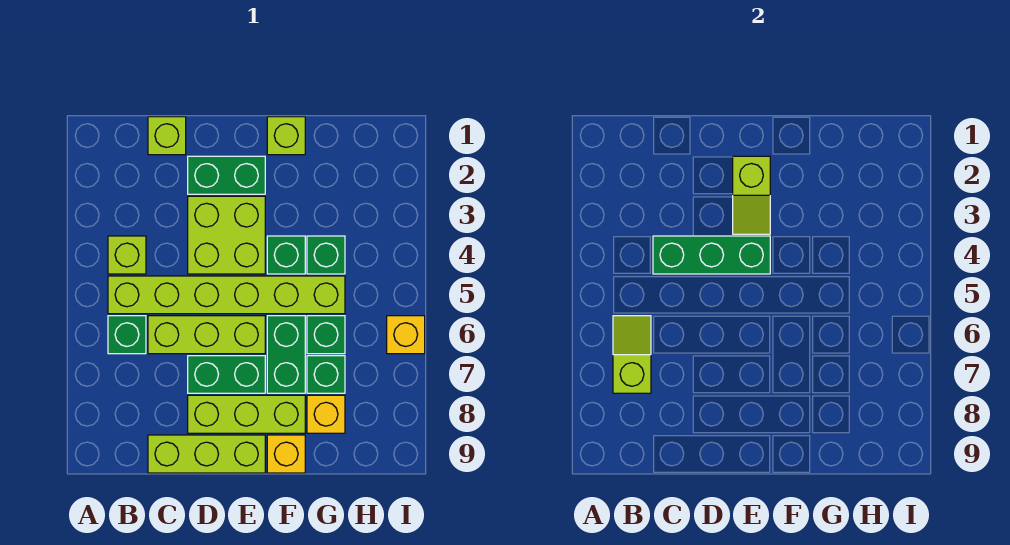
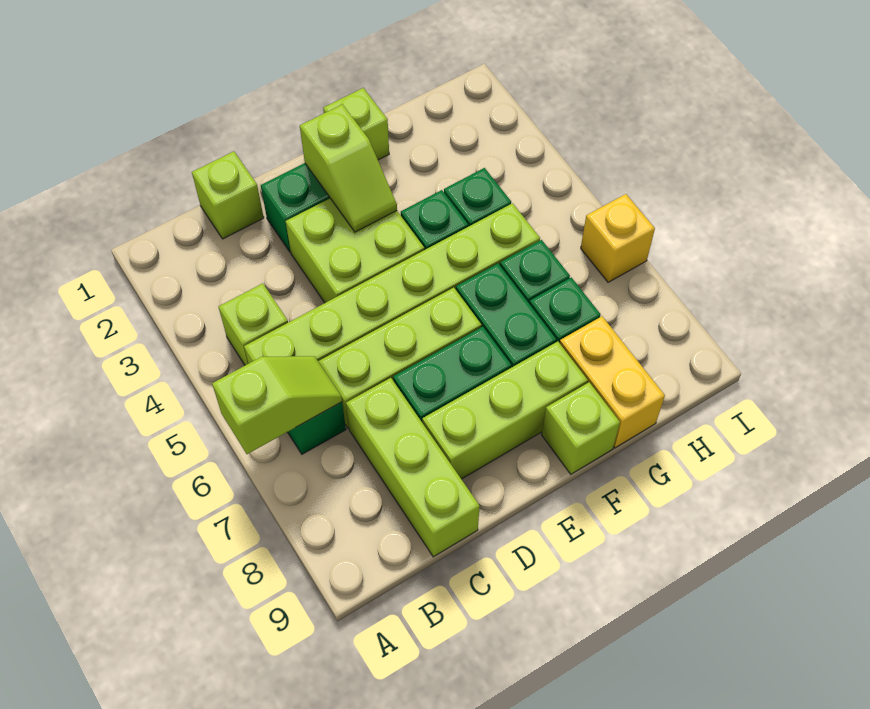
lime 1x2 slope [613,316,651,393] -> lime 1x2 slope turned to [212,356,342,454]
green 1x3 brick [653,236,770,274] -> none
lime 1x3 brick [148,435,265,473] -> lime 1x3 brick turned to [346,378,480,557]
yellow 1x1 brick [267,435,305,473] -> lime 1x1 brick [542,382,620,474]
yellow 1x1 brick [307,395,345,433] -> yellow 1x2 brick [560,316,665,448]

